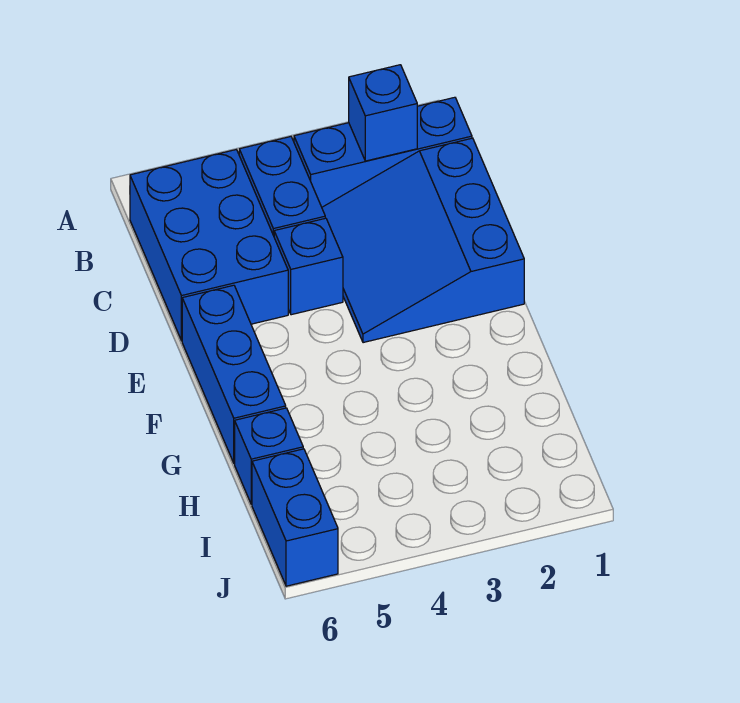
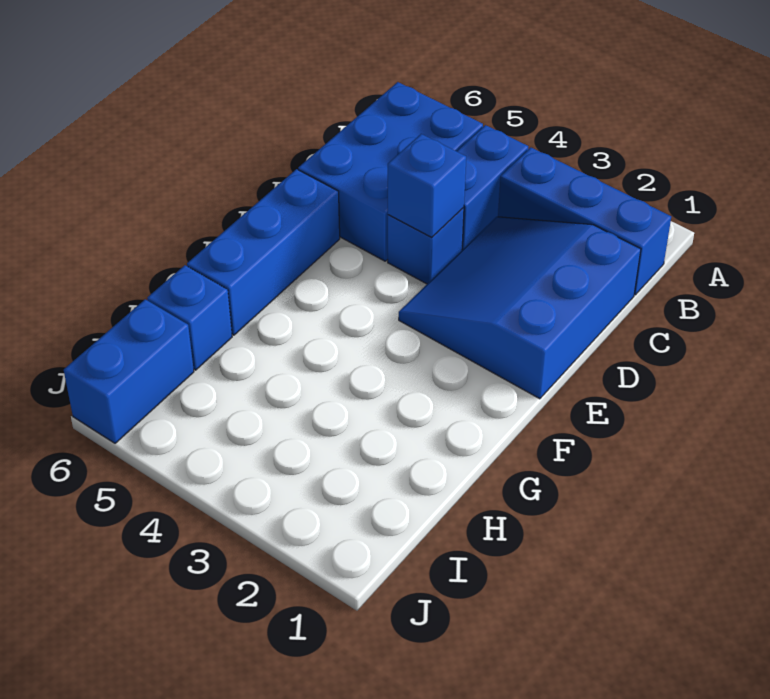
blue 1x1 brick [349,65,417,161] -> blue 1x1 brick moved to [388,134,466,237]

